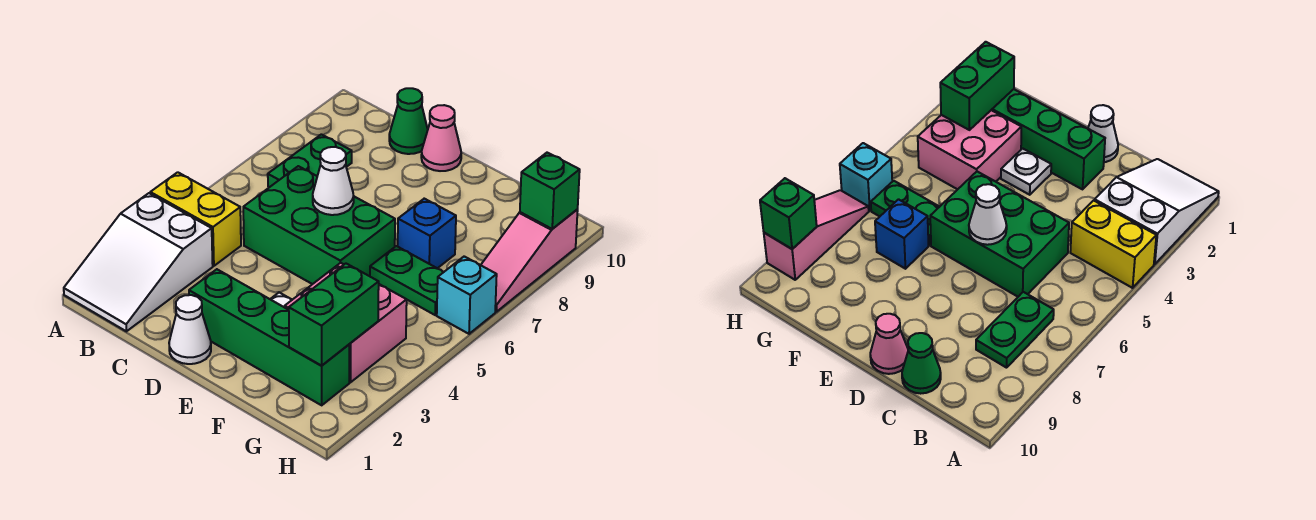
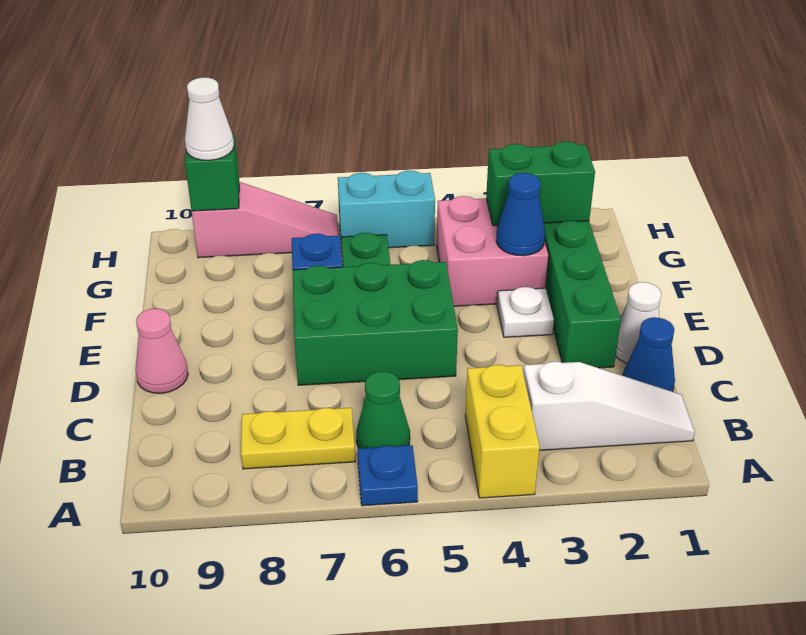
white 2x3 slope [64,193,213,331] -> white 1x3 slope [523,361,695,451]
none -> blue 1x1 plate [358,445,418,506]
green 1x2 plate [268,134,352,187] -> yellow 1x2 plate [241,408,355,469]
none -> blue 1x1 cone [623,317,675,392]
green 2x3 brick [243,166,395,284] -> green 2x3 brick turned to [293,260,458,385]
green 1x1 cone [389,88,428,154] -> green 1x1 cone moved to [356,371,410,448]
white 1x1 cone [313,147,354,215] -> white 1x1 cone moved to [185,78,234,160]
none -> blue 1x1 cone [496,173,545,256]
cyan 1x1 brick [437,256,497,334] -> cyan 1x2 brick [338,171,435,248]

